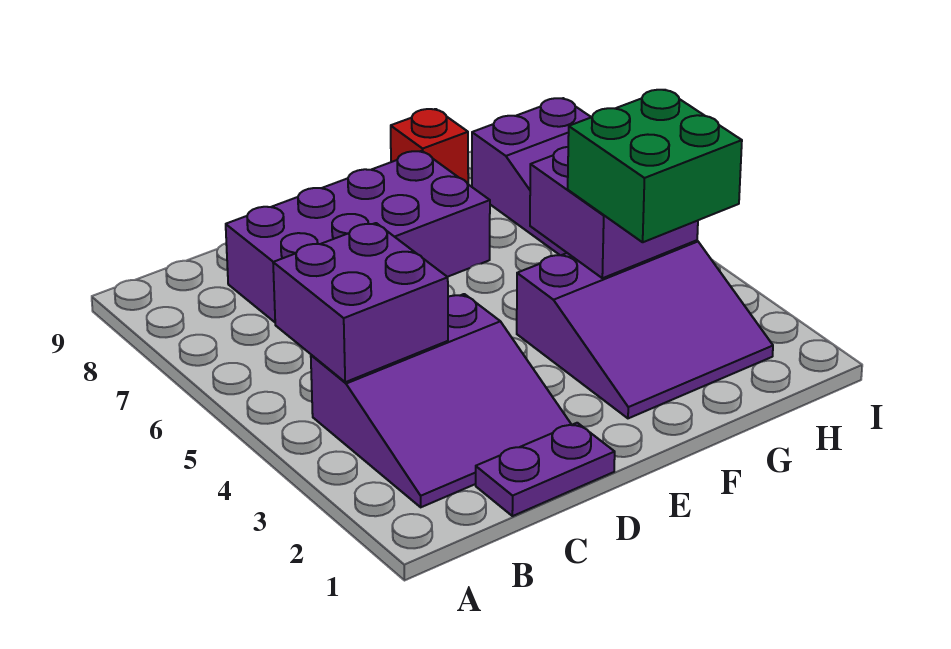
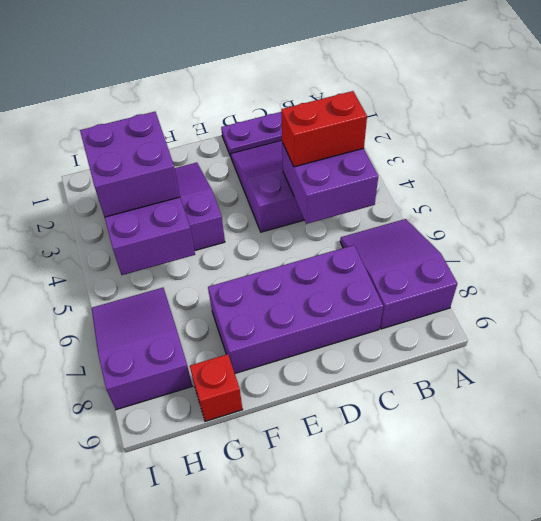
none -> purple 2x3 slope [340,219,457,329]
none -> red 1x2 brick [281,91,367,167]
green 2x2 brick [568,90,742,242] -> purple 2x2 brick [80,112,180,217]

